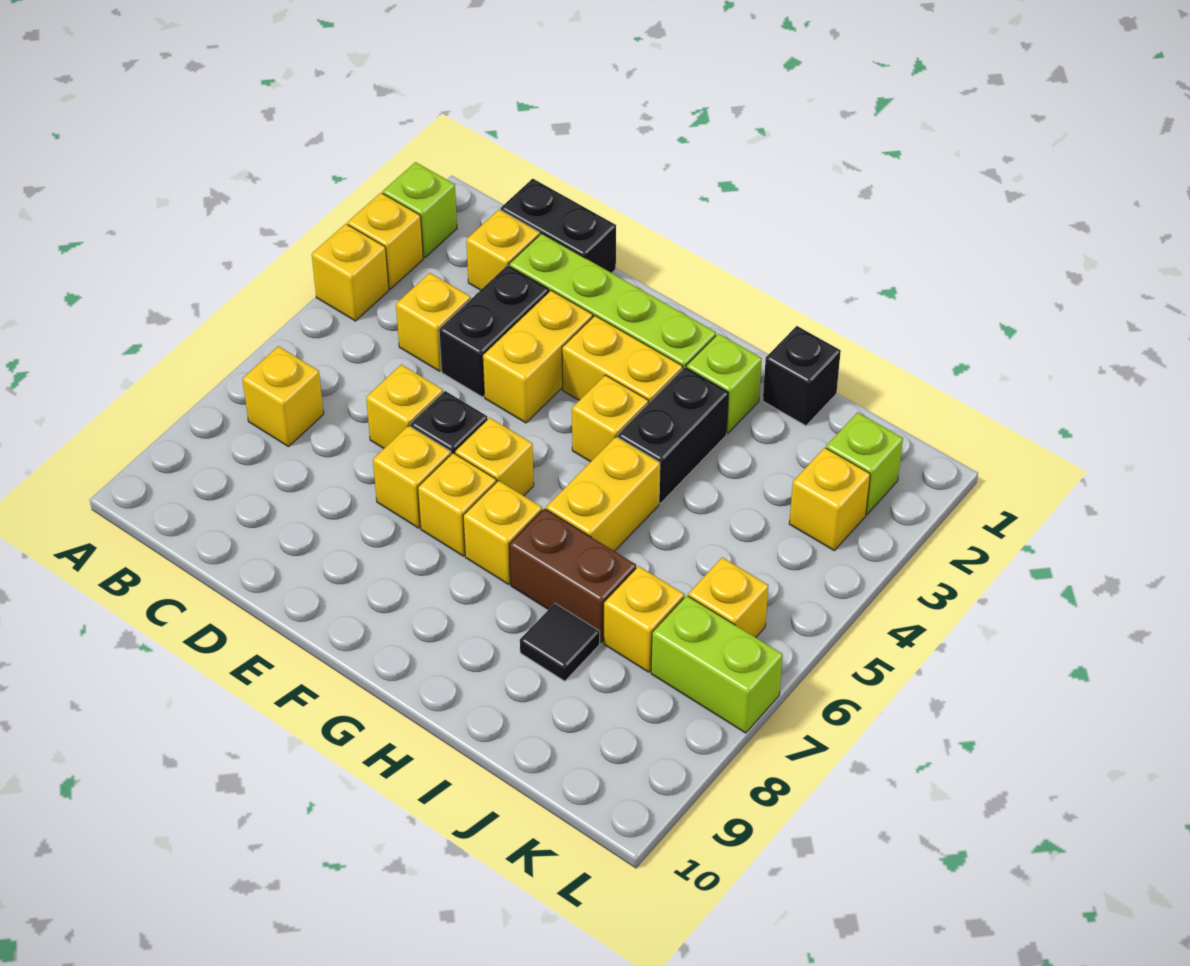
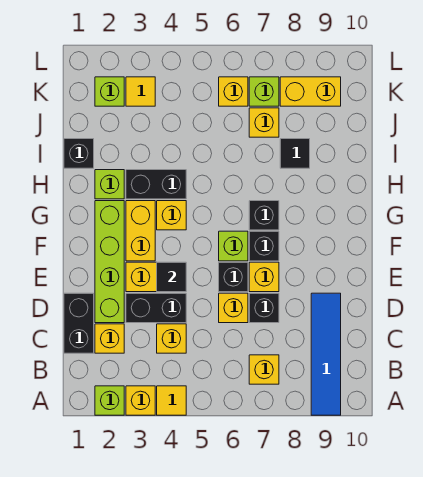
yellow 1x1 brick [312,224,389,321] -> yellow 1x1 tile [157,386,186,415]
none -> blue 1x4 tile [311,293,341,415]
none -> black 1x1 brick [249,293,279,323]
none -> black 1x1 tile [157,262,186,292]
yellow 1x1 brick [455,418,534,496] -> lime 1x1 brick [219,231,248,261]
yellow 1x1 brick [418,453,496,556] -> black 1x1 brick [249,231,279,261]
yellow 1x1 brick [463,481,542,584] -> black 1x1 brick [249,201,279,230]
yellow 1x2 brick [546,437,660,551] -> yellow 1x2 brick moved to [280,77,341,106]
brown 1x2 brick [509,509,636,642] -> none
yellow 1x1 brick [789,448,870,550] -> yellow 1x1 tile [126,77,155,106]
lime 1x2 brick [651,596,783,733] -> lime 1x1 brick [249,77,279,106]

